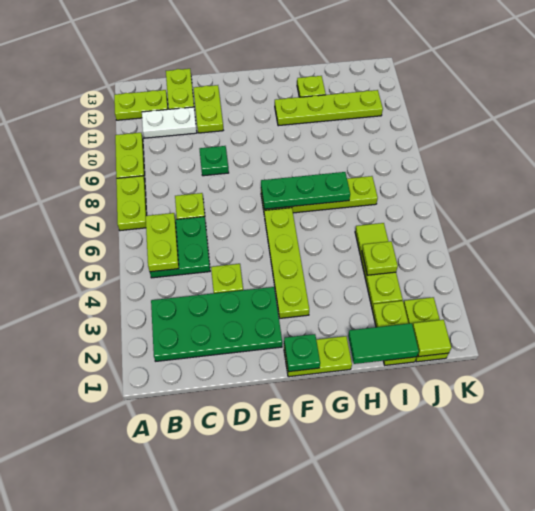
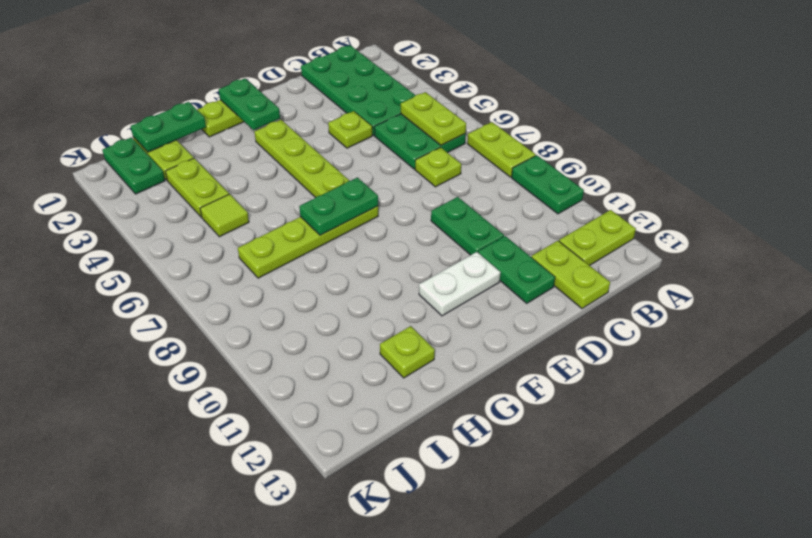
lime 1x2 plate [115,133,145,180] -> green 1x2 plate [512,155,584,214]
green 2x4 plate [151,287,282,361] -> green 2x4 plate turned to [301,45,416,135]
white 1x2 plate [142,107,197,138] -> white 1x2 plate moved to [419,252,501,316]
green 1x1 plate [200,146,229,176] -> green 1x2 plate [431,197,504,255]
lime 1x2 plate [194,85,223,133] -> green 1x2 plate [478,236,555,303]
green 1x1 plate [284,334,320,372] -> green 1x2 plate [219,78,280,130]
green 1x3 plate [261,172,350,209] -> green 1x2 plate [299,178,378,235]
lime 1x4 plate [275,90,383,126] -> none
green 1x2 tile [348,323,419,364] -> green 1x2 plate [131,102,206,152]
lime 1x1 plate [362,241,398,275] -> none
lime 1x2 plate [404,297,449,362] -> green 1x2 plate [102,137,165,194]
lime 1x1 tile [413,320,452,357] -> none

